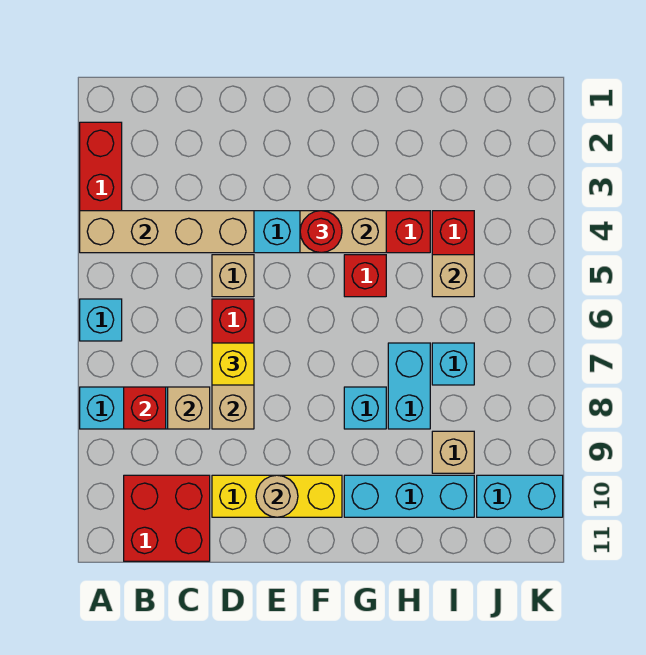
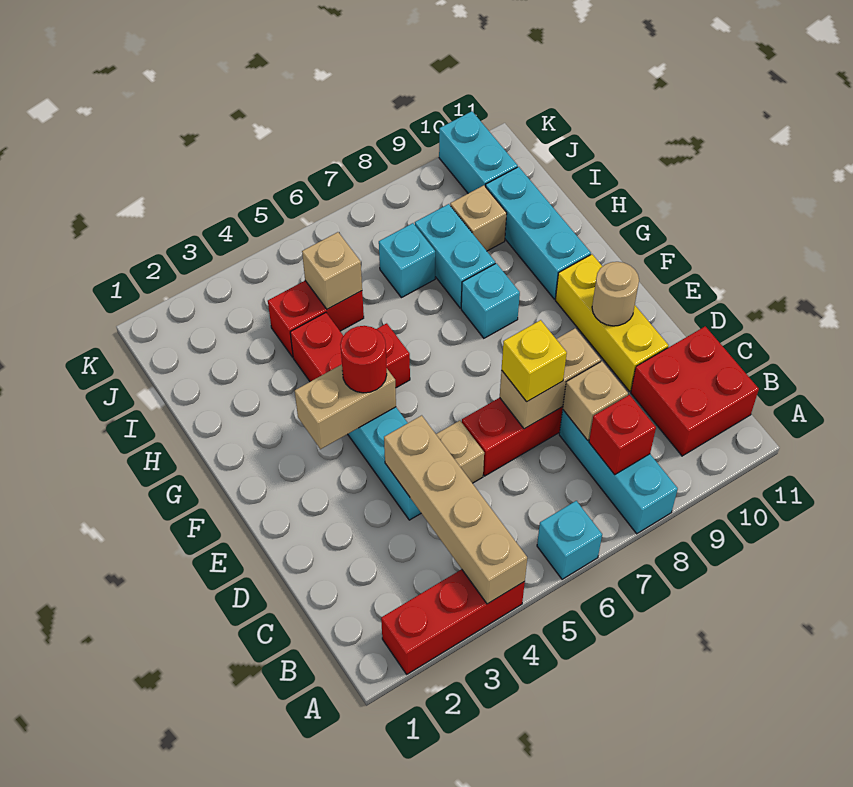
tan 1x2 brick [300,211,386,253] -> tan 1x2 brick turned to [295,364,396,449]
cyan 1x2 brick [388,343,430,429] -> cyan 1x2 brick turned to [415,204,495,308]

